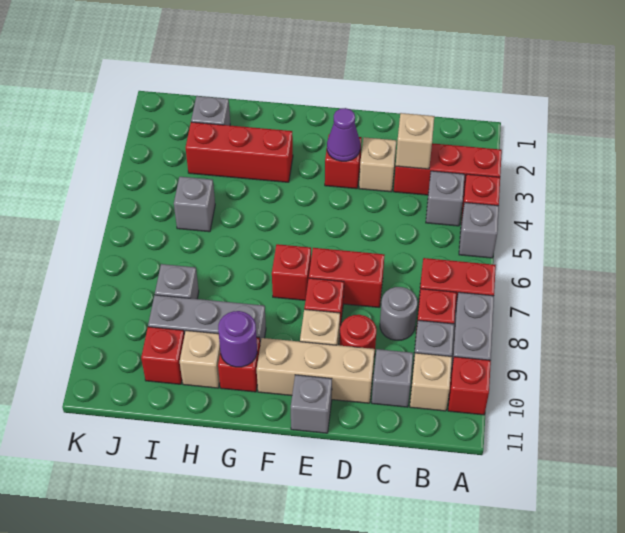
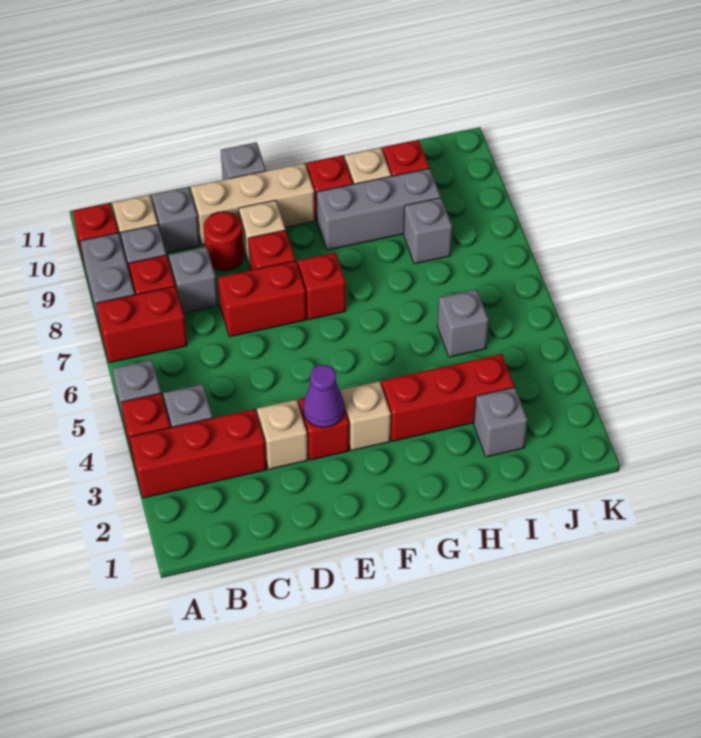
tan 1x1 brick [396,113,434,169] -> tan 1x1 brick moved to [340,381,391,451]
grey 1x1 round brick [380,287,417,340] -> grey 1x1 brick [169,247,218,313]
purple 1x1 round brick [218,311,257,367] -> none

